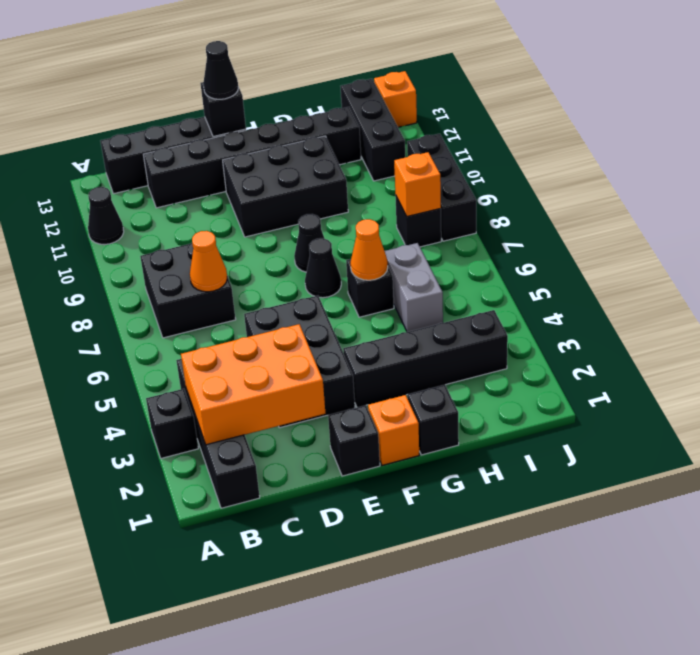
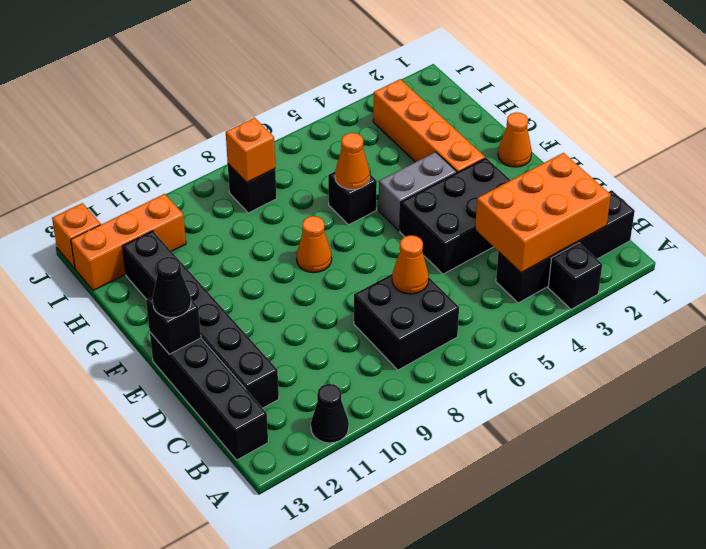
orange 2x3 brick [181,324,325,445] -> orange 2x3 brick turned to [475,153,611,273]
black 1x1 brick [328,405,380,476] -> none
black 2x3 brick [223,136,348,237] -> none
orange 1x1 brick [368,395,419,465] -> orange 1x1 cone [498,112,532,167]
black 1x4 brick [343,310,508,407] -> orange 1x4 brick [373,79,485,172]
black 1x1 cone [305,238,341,298] -> none
black 1x1 cone [294,214,324,272] -> orange 1x1 cone [297,216,332,273]
black 1x1 brick [408,385,459,455] -> none
grey 1x2 brick [385,243,443,332] -> grey 1x2 brick moved to [379,152,457,231]
black 1x3 brick [340,79,405,181] -> orange 1x3 brick [71,194,186,291]
black 1x3 brick [407,134,476,241] -> none

